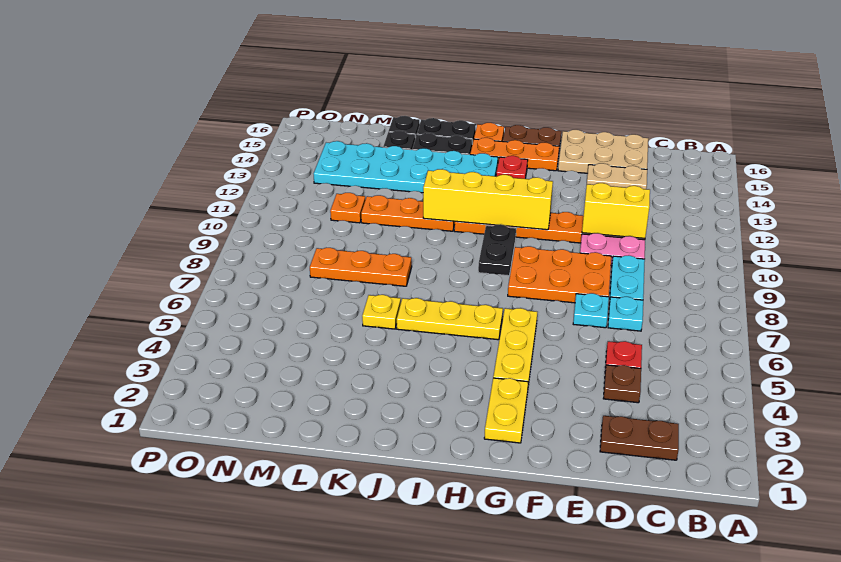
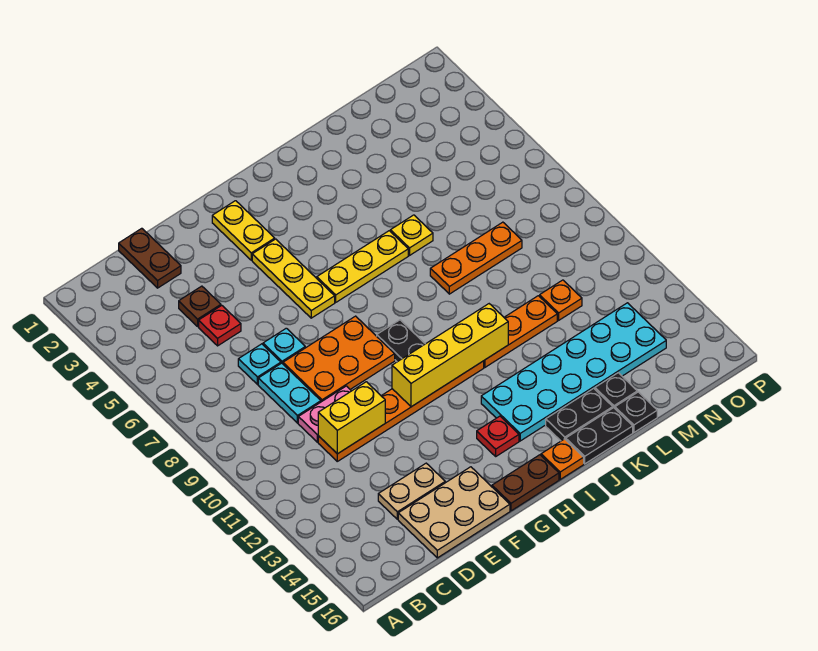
brown 1x2 plate [600,416,679,460] -> brown 1x2 plate turned to [119,228,181,288]
orange 1x3 plate [470,138,559,171] -> none

